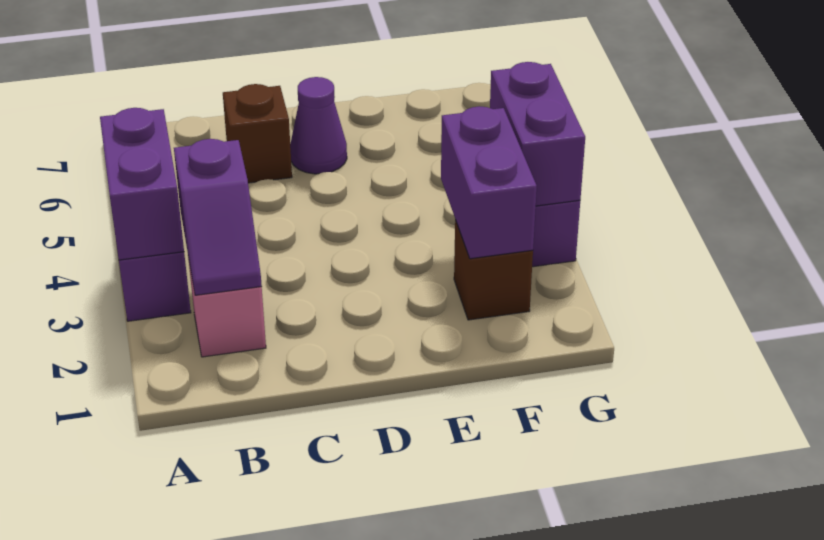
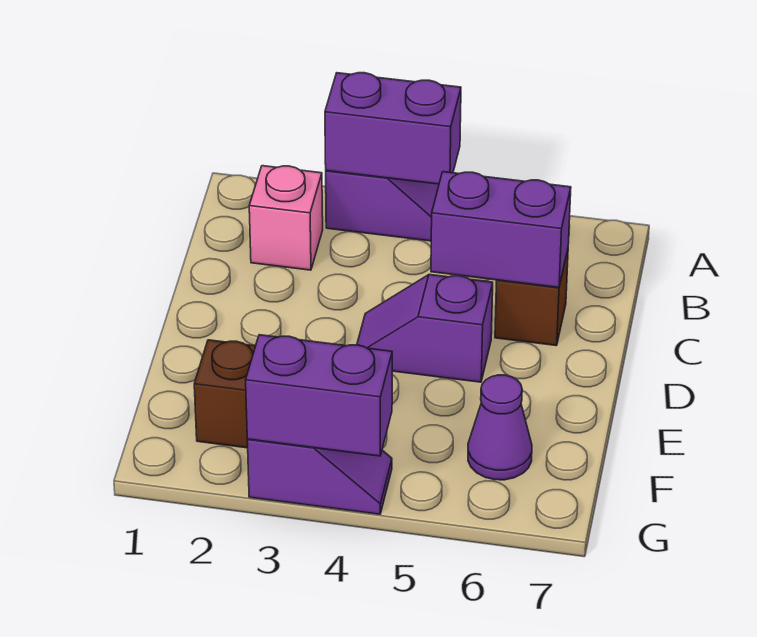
purple 1x2 slope [174,139,262,295] -> purple 1x2 slope moved to [357,274,493,382]
purple 1x1 cone [290,77,347,174] -> purple 1x1 cone moved to [468,375,532,480]
purple 1x2 brick [441,106,537,259] -> purple 1x2 brick moved to [431,172,571,287]

